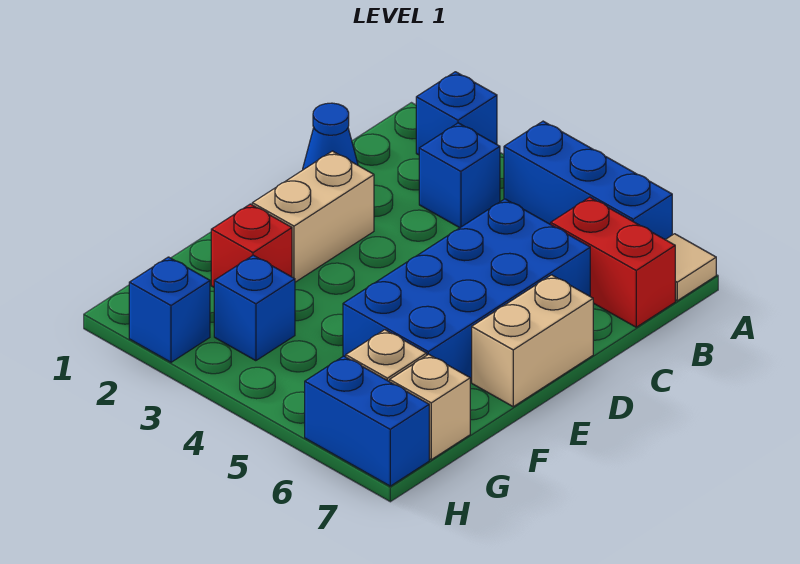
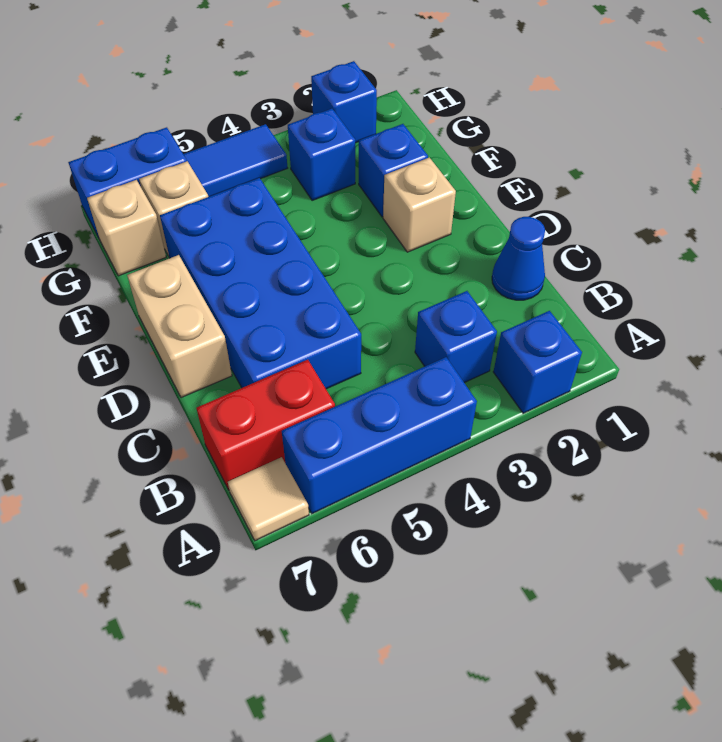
tan 1x2 brick [252,151,374,282] -> tan 1x1 brick [383,157,456,252]
red 1x1 brick [211,204,292,287] -> blue 1x1 brick [359,124,428,217]
none -> blue 1x2 tile [183,124,287,197]

